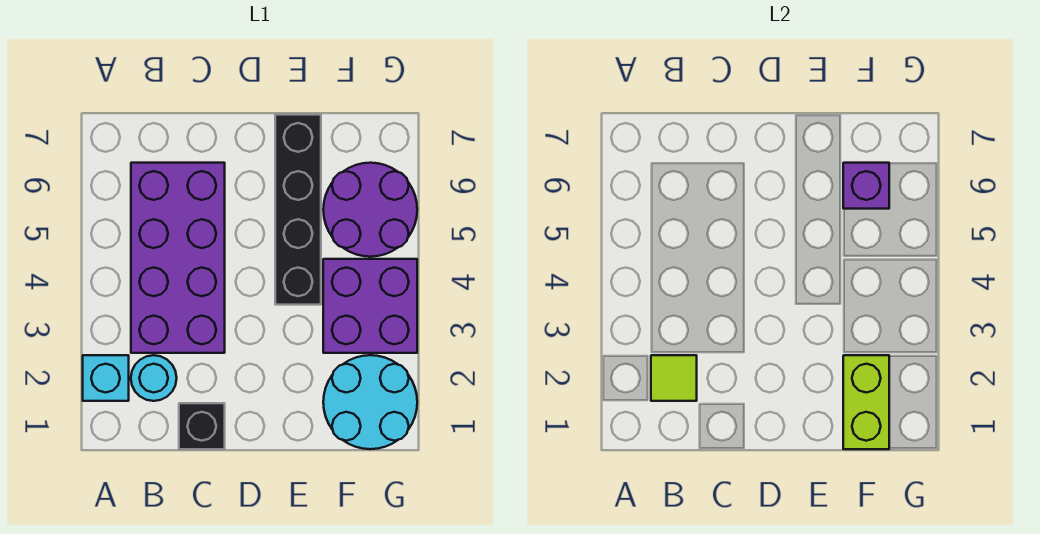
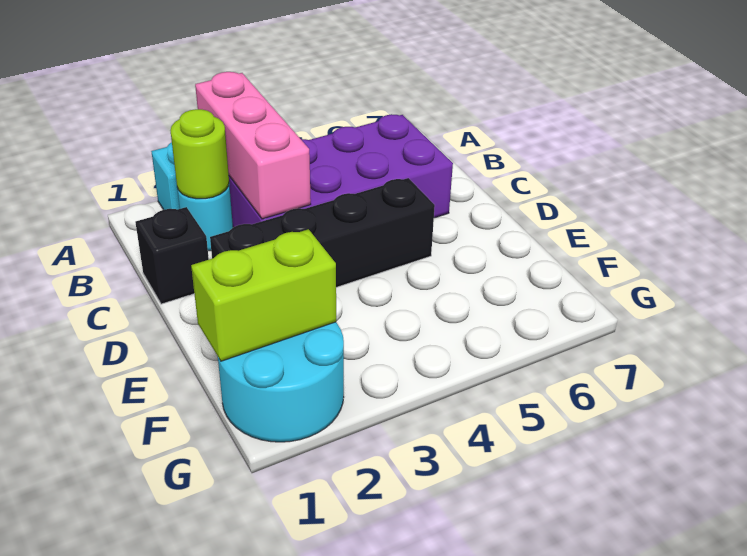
none -> pink 1x3 brick [195,72,311,219]
lime 1x1 tile [651,355,697,401] -> lime 1x1 round brick [170,109,229,199]
black 1x4 brick [275,115,321,305] -> black 1x4 brick moved to [210,178,435,287]
purple 2x2 brick [323,259,417,353] -> none
purple 2x2 round brick [323,163,417,257] -> none
purple 1x1 brick [843,163,889,209] -> none

